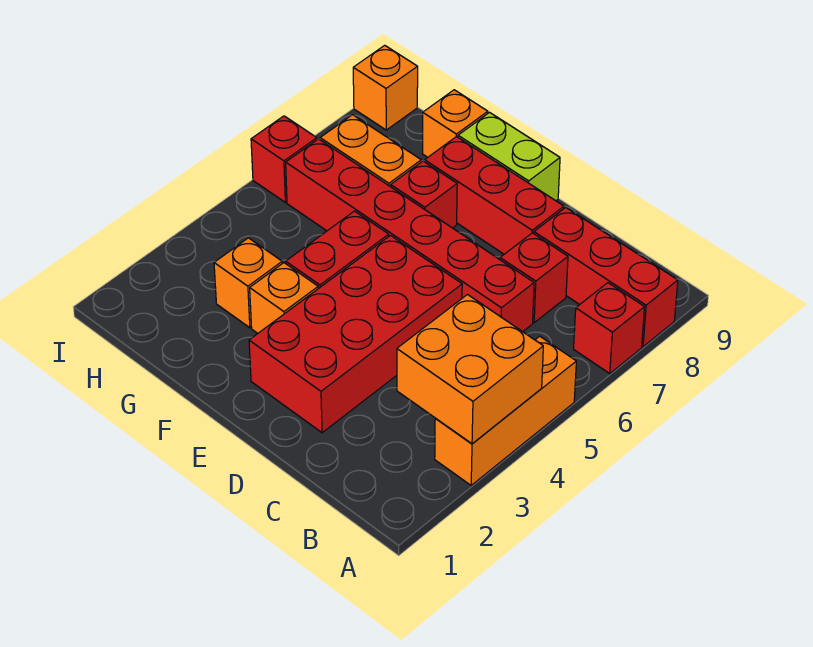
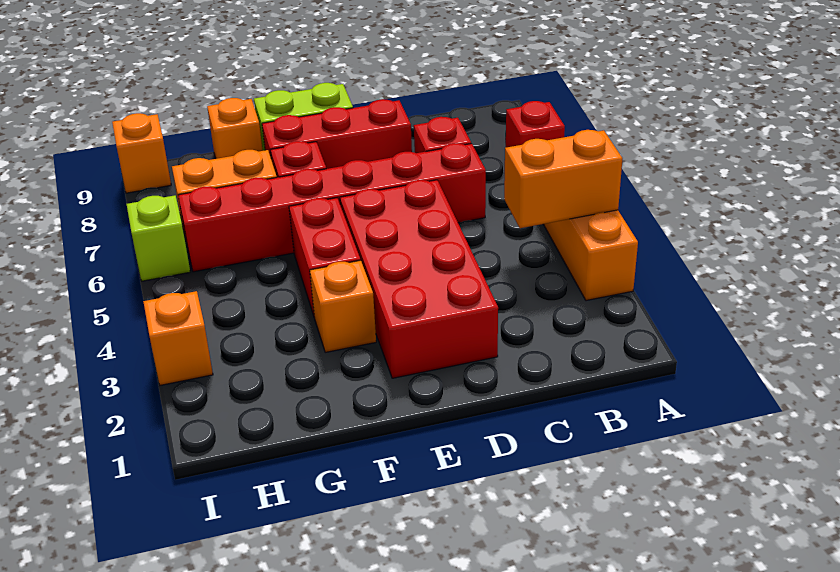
orange 2x2 brick [397,295,543,444] -> orange 1x2 brick [504,130,623,228]
red 1x3 brick [534,208,678,347] -> none
orange 1x1 brick [214,238,282,328] -> orange 1x1 brick moved to [143,291,213,385]
red 1x1 brick [251,116,317,202] -> lime 1x1 brick [127,195,190,281]

